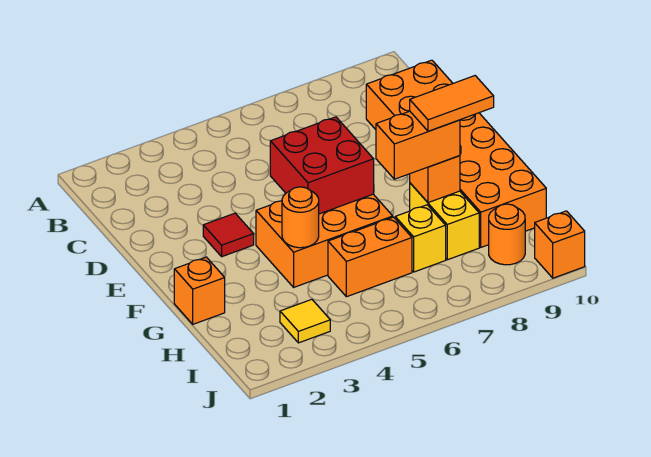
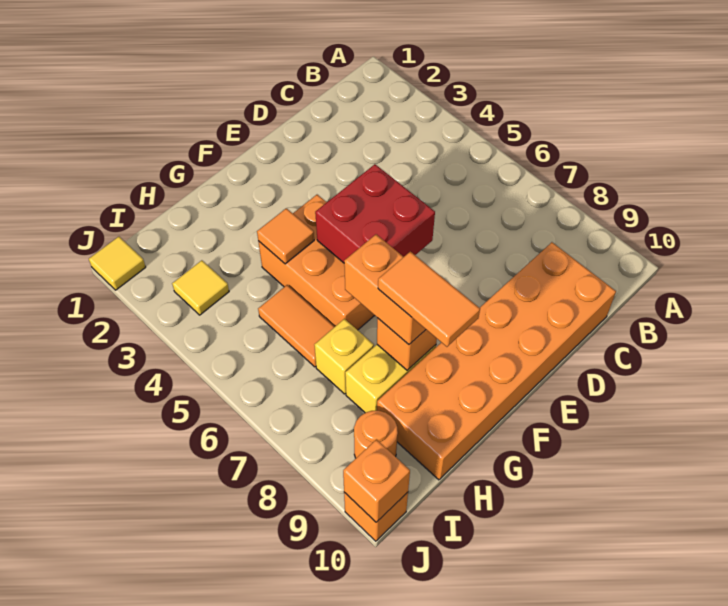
red 1x1 tile [203,213,254,257] -> none
orange 1x1 brick [174,257,225,324] -> orange 1x1 brick moved to [343,440,410,522]
orange 1x1 round brick [282,187,319,248] -> orange 1x1 tile [257,208,314,264]
orange 1x2 brick [328,217,412,297] -> orange 1x2 tile [258,285,335,367]
none -> yellow 1x1 tile [89,237,146,290]

